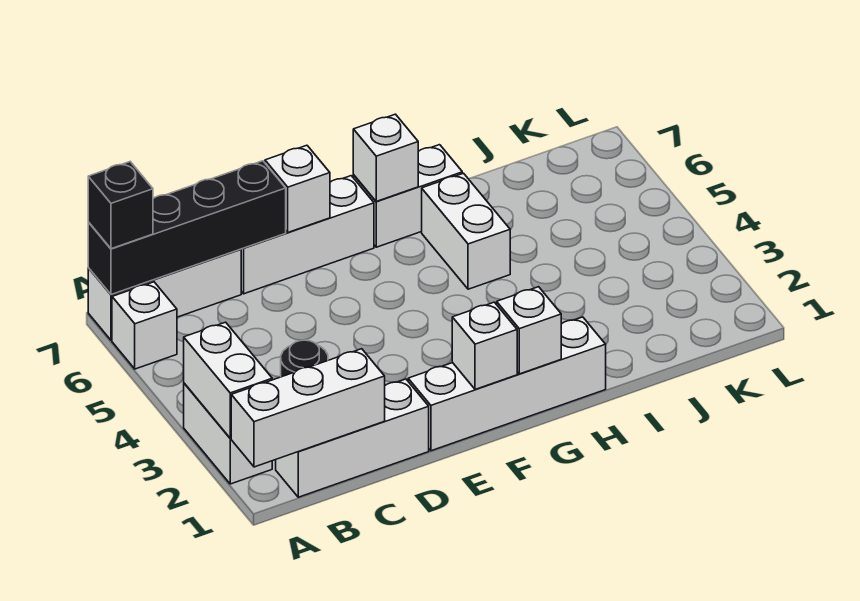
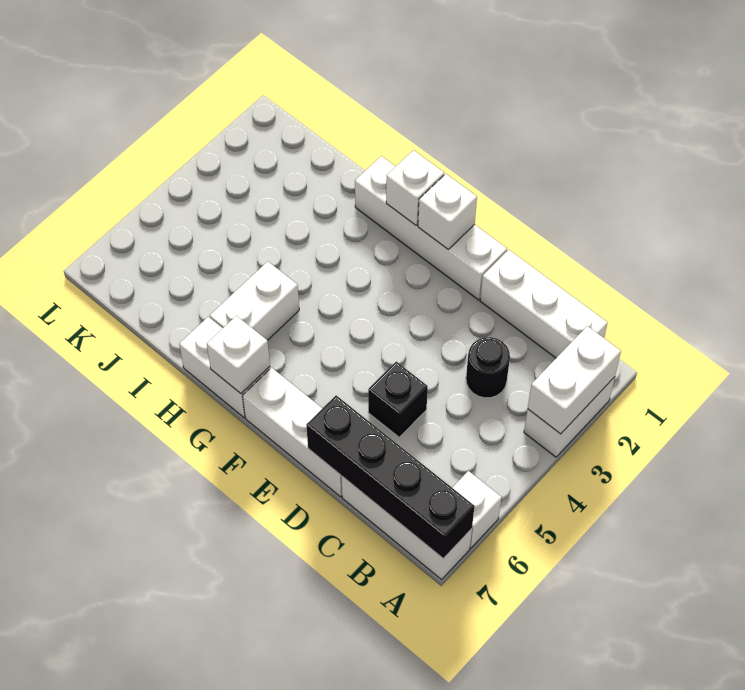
white 1x3 brick [231,349,385,467] -> none
black 1x1 brick [88,162,153,249] -> black 1x1 brick moved to [368,362,428,437]
white 1x1 brick [265,145,330,232] -> none

